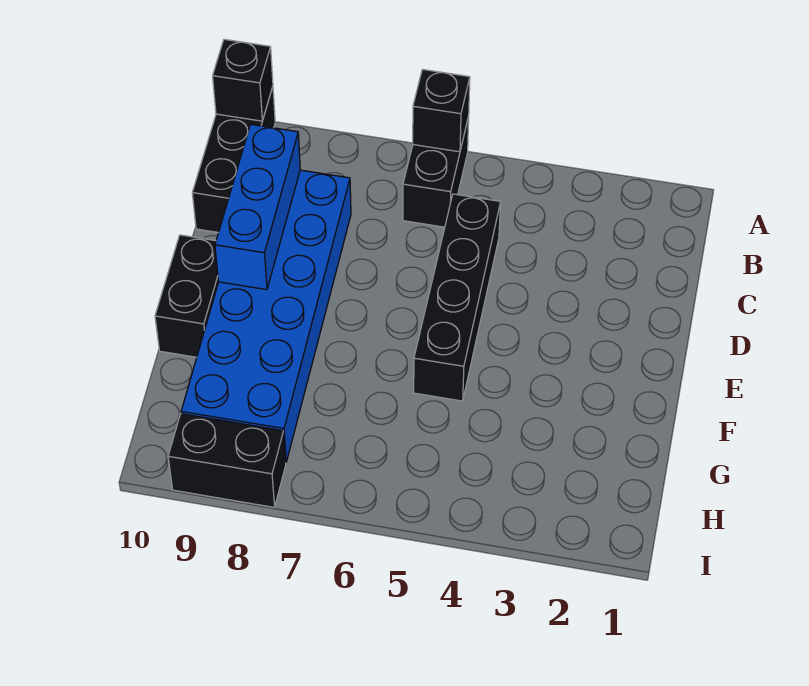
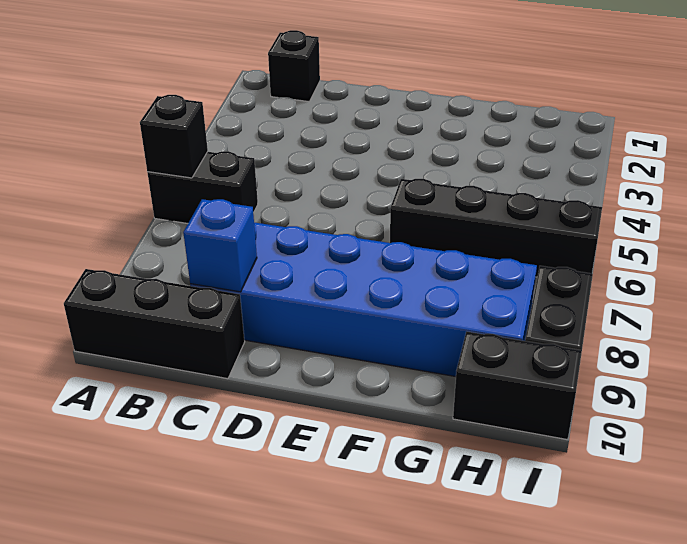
black 1x1 brick [213,39,273,121] -> black 1x1 brick moved to [268,30,320,102]
black 1x4 brick [414,194,501,401] -> black 1x4 brick moved to [390,179,602,277]
blue 1x3 brick [215,124,300,290] -> blue 1x1 brick [183,199,257,292]
black 1x2 brick [155,235,218,357] -> black 1x2 brick moved to [453,332,582,440]

